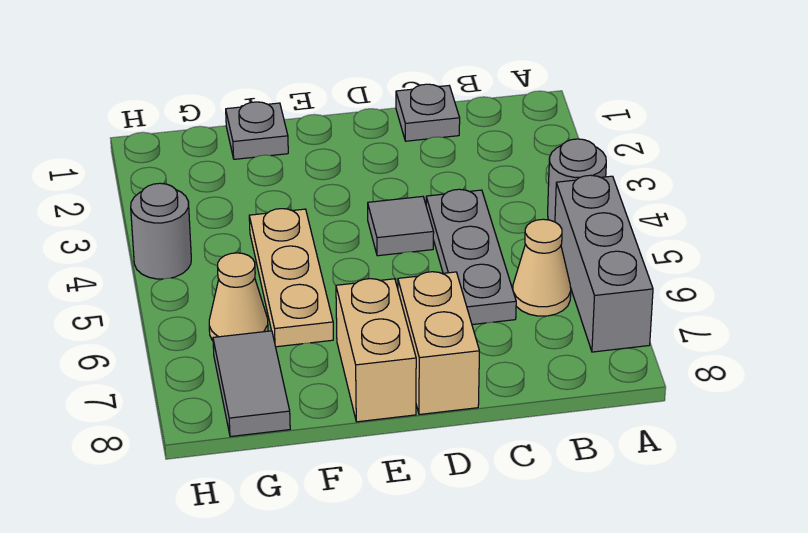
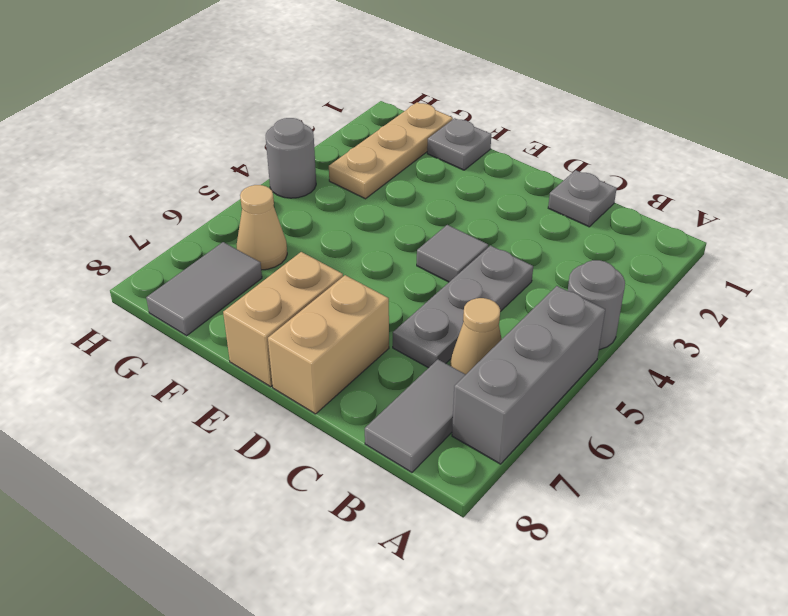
none -> grey 1x2 tile [365,360,466,472]
tan 1x3 plate [249,209,333,347] -> tan 1x3 plate moved to [329,102,453,199]

